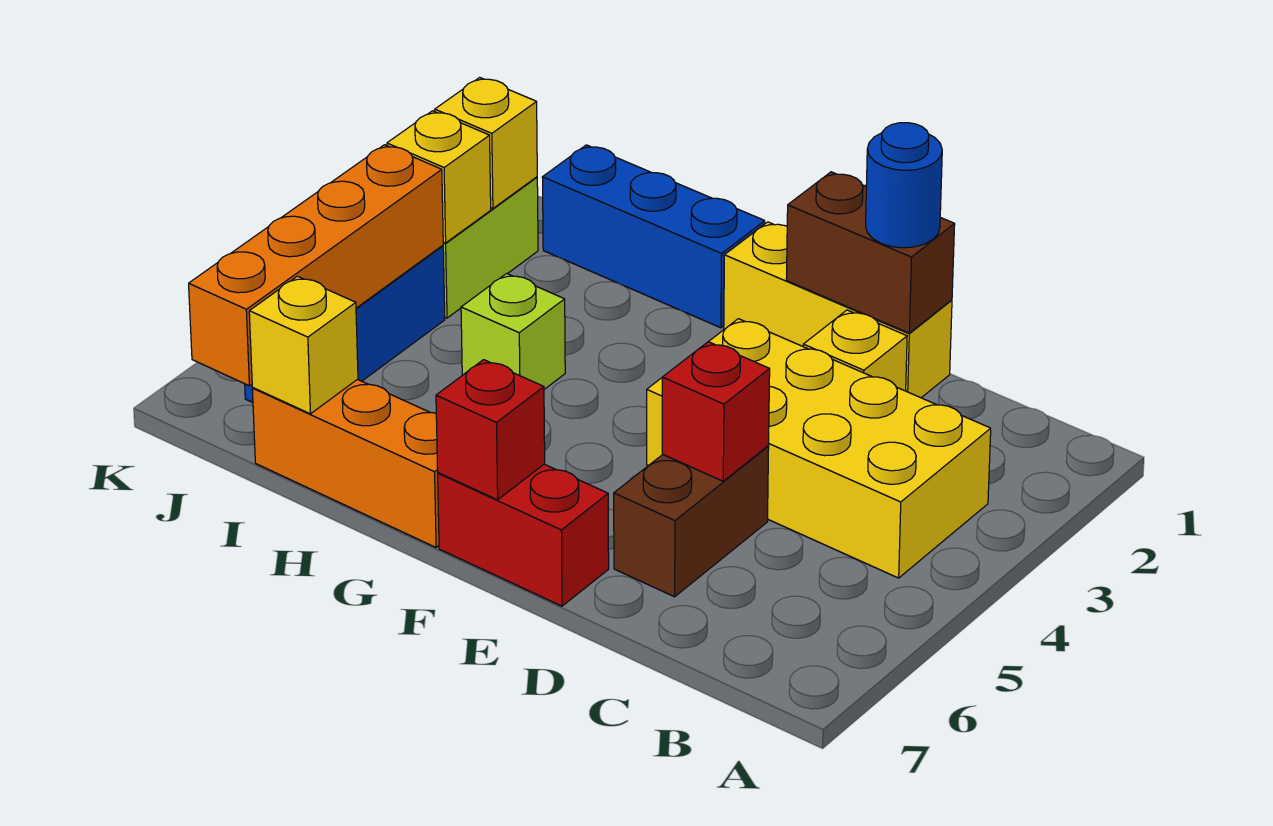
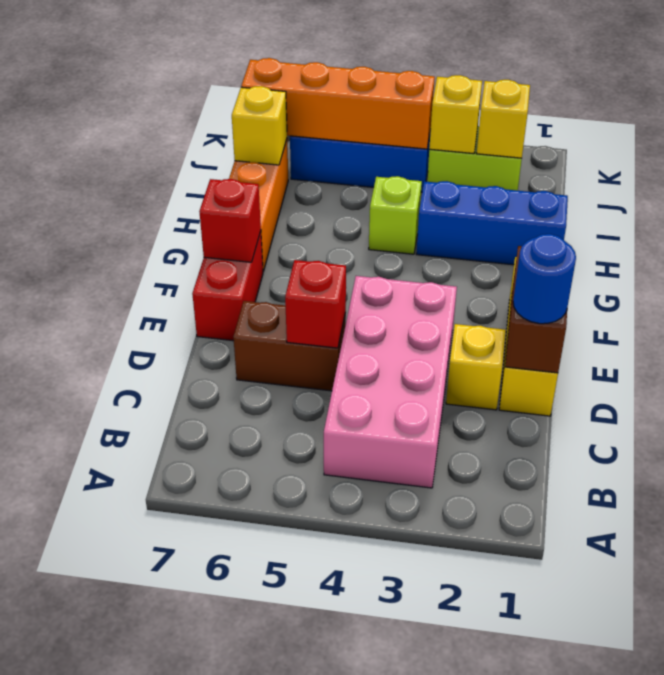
yellow 2x4 brick [647,319,991,578] -> pink 2x4 brick [324,276,457,488]
blue 1x3 brick [542,145,765,328] -> blue 1x3 brick turned to [416,181,568,265]

